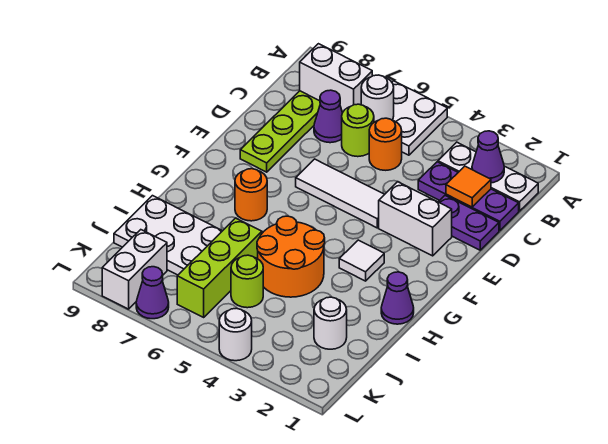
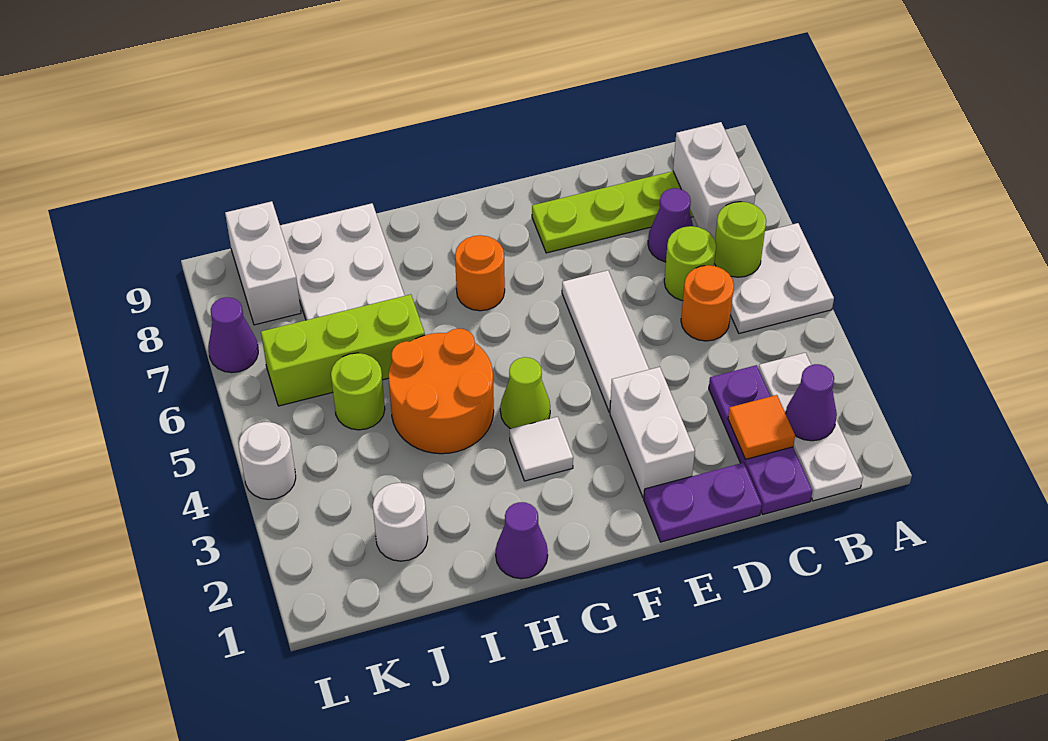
white 1x1 round brick [361,75,394,122] -> lime 1x1 round brick [714,202,766,277]
purple 1x2 plate [439,196,499,250] -> purple 1x2 plate turned to [644,463,762,542]
none -> lime 1x1 cone [500,357,550,429]
white 1x2 brick [102,230,167,309] -> white 1x2 brick turned to [225,201,301,325]

